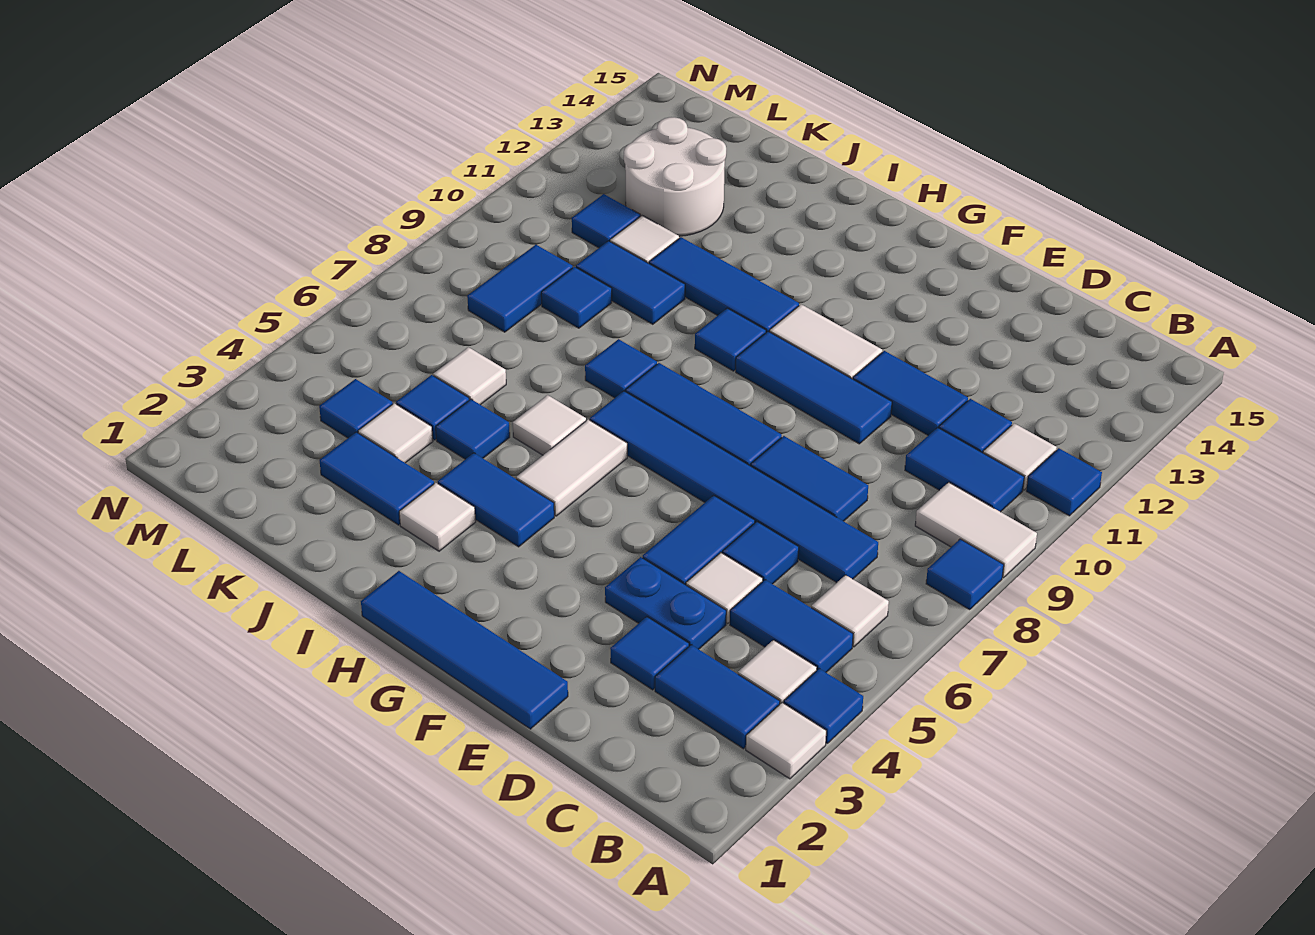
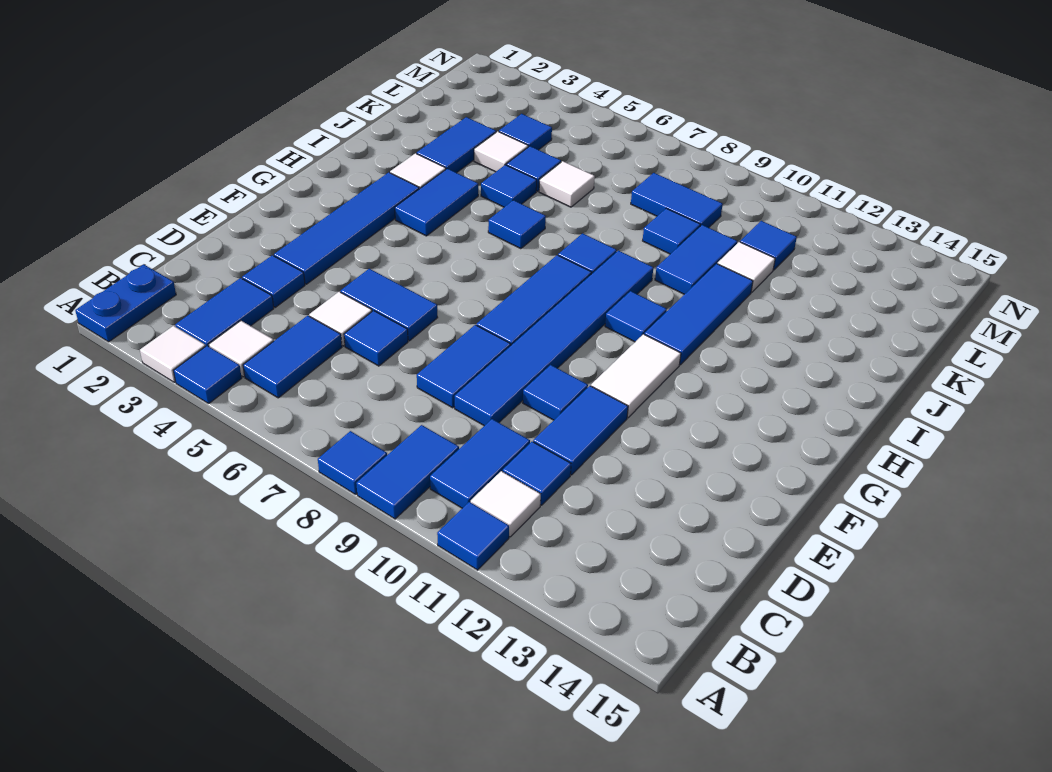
white 1x2 tile [915,482,1037,578] -> blue 1x2 tile [356,425,459,519]
white 1x1 tile [811,575,889,647] -> none
blue 1x6 tile [590,391,878,583] -> blue 1x6 tile moved to [455,250,653,426]
blue 1x2 plate [605,557,726,649] -> blue 1x2 plate moved to [75,264,176,342]
blue 1x4 tile [361,571,568,729] -> blue 1x4 tile moved to [274,172,419,284]
blue 1x3 tile [736,331,892,444] -> blue 1x1 tile [523,365,588,420]
white 1x2 tile [516,420,627,516] -> none
white 1x1 tile [513,395,586,455] -> blue 1x1 tile [488,200,546,249]
white 2x2 round brick [624,117,726,236] -> none

